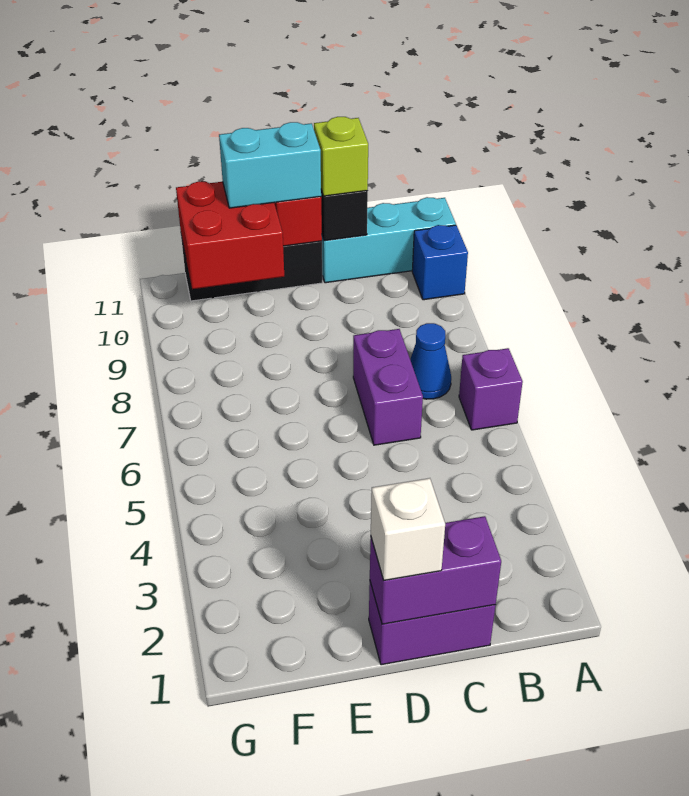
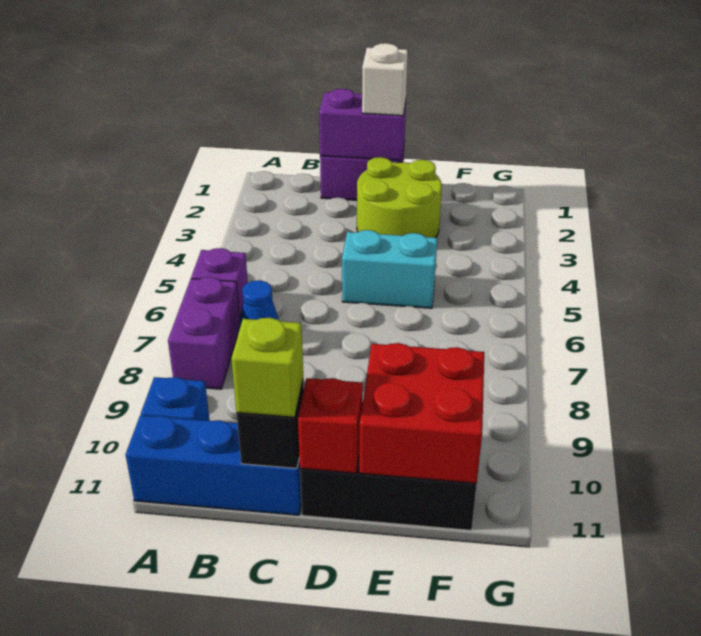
cyan 1x3 brick [322,197,456,283] -> blue 1x3 brick [126,415,302,515]
purple 1x2 brick [353,329,423,445] -> purple 1x2 brick moved to [168,277,240,389]
none -> lime 2x2 round brick [357,157,442,238]
cyan 1x2 brick [219,122,321,208] -> cyan 1x2 brick moved to [342,230,437,308]

